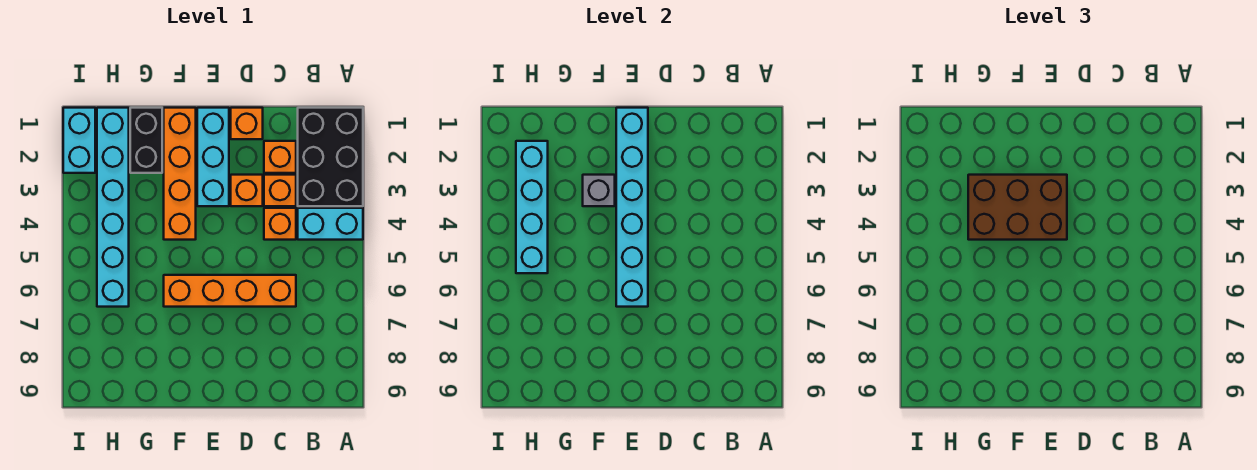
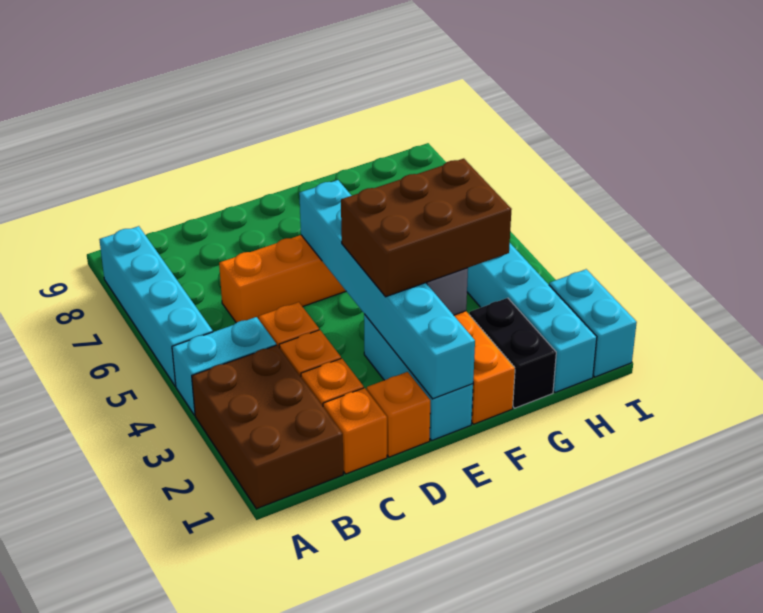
black 2x3 brick [298,108,363,206] -> brown 2x3 brick [192,345,343,509]
orange 1x1 brick [231,175,263,206] -> orange 1x1 brick moved to [323,388,387,474]
cyan 1x4 brick [516,141,548,273] -> cyan 1x4 brick moved to [99,226,213,386]

